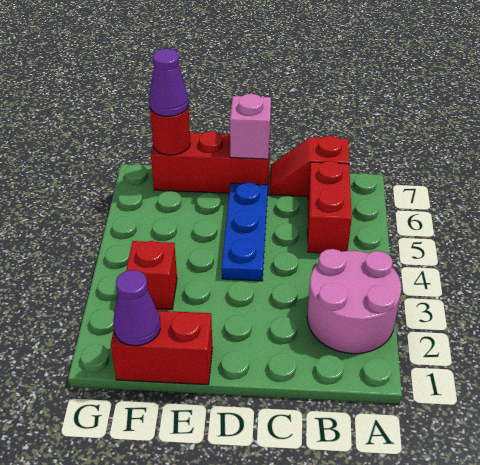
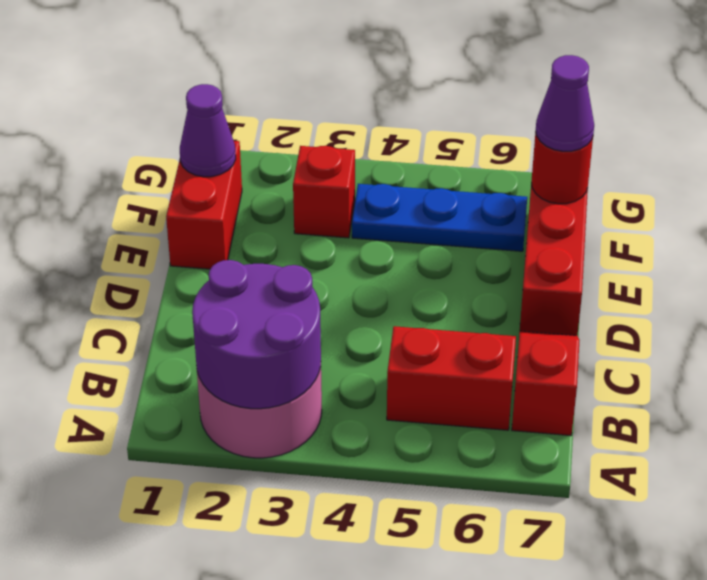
none -> purple 2x2 round brick [192,260,321,409]
blue 1x3 plate [222,182,268,281] -> blue 1x3 plate moved to [352,184,527,251]
pink 1x1 brick [230,94,271,159] -> none

